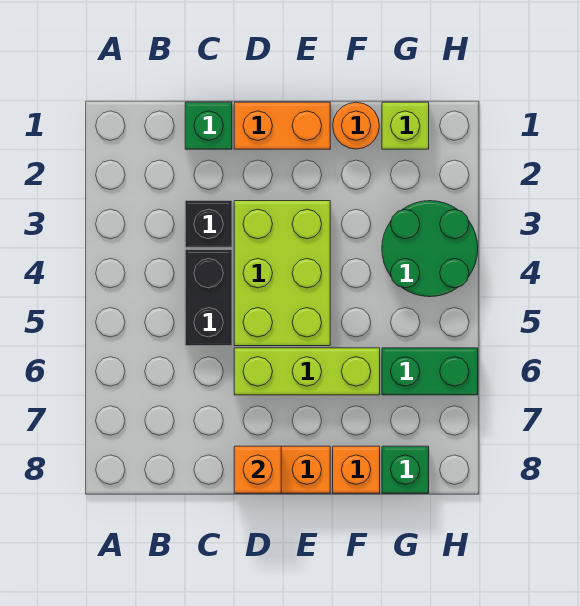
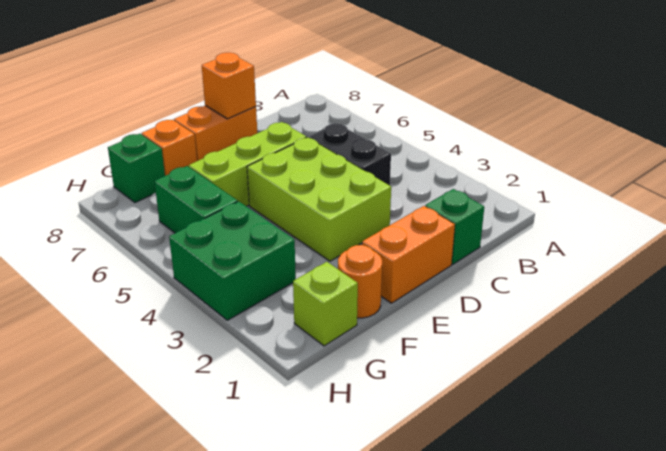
black 1x1 brick [185,201,232,247] -> none
green 2x2 round brick [382,201,478,297] -> green 2x2 brick [169,201,296,320]
green 1x2 brick [382,348,478,395] -> green 1x2 brick turned to [154,166,238,233]

